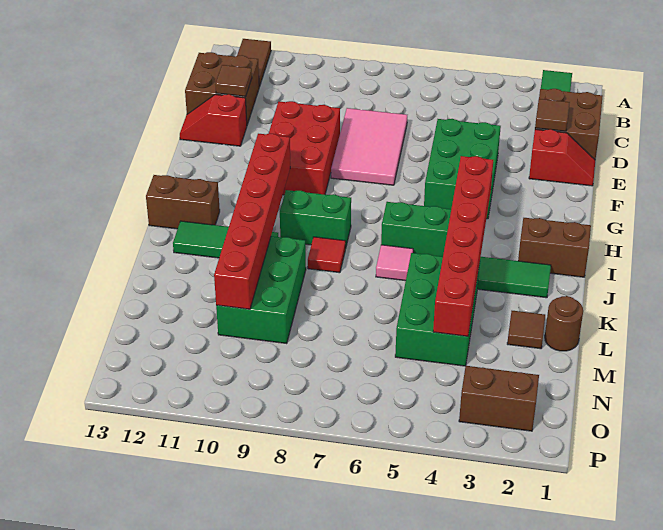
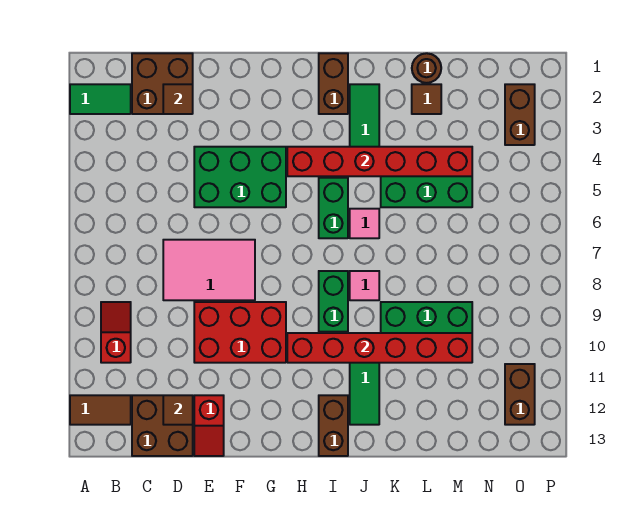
red 1x2 slope [529,129,595,186] -> red 1x2 slope moved to [101,302,131,363]
red 1x1 tile [308,237,346,273] -> pink 1x1 tile [350,271,379,300]
none -> brown 1x2 brick [505,364,535,425]

